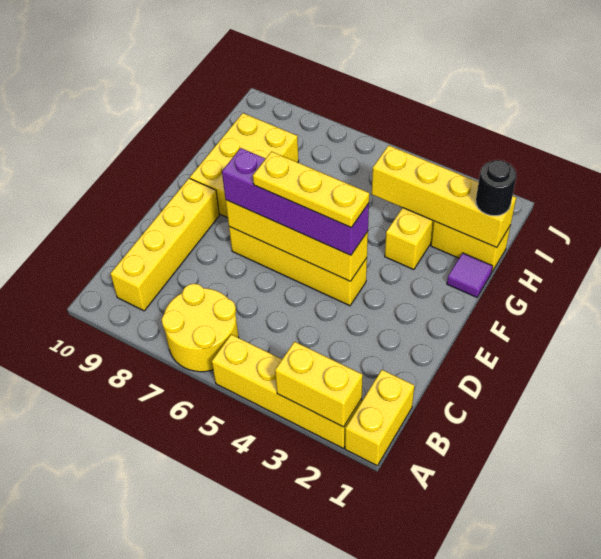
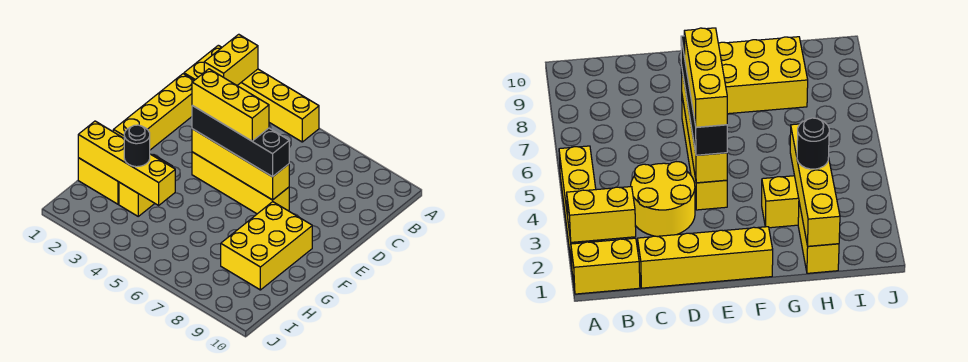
yellow 1x2 brick [275,342,363,427] -> yellow 1x2 brick turned to [204,34,258,85]
yellow 2x2 round brick [162,284,239,372] -> yellow 2x2 round brick moved to [631,162,695,236]
yellow 1x4 brick [110,178,219,311] -> yellow 1x4 brick moved to [113,74,194,150]
purple 1x4 brick [222,148,369,255] -> black 1x4 brick [192,106,289,177]
yellow 1x3 plate [253,152,369,228] -> yellow 1x3 brick [192,69,269,141]
purple 1x1 tile [447,253,493,297] -> none
black 1x1 round brick [476,160,516,216] -> black 1x1 round brick moved to [124,125,150,167]

